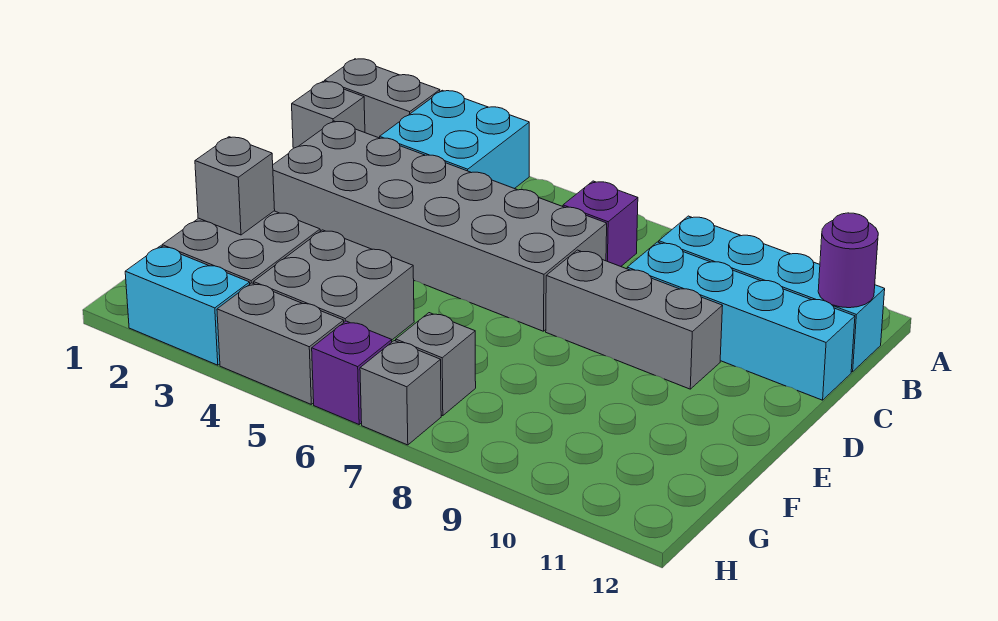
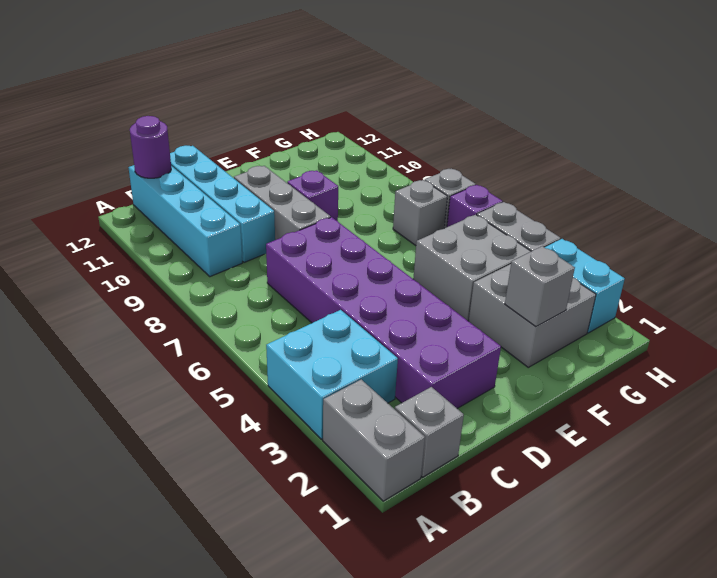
purple 1x1 brick [563,181,638,266] -> purple 1x1 brick moved to [287,170,338,221]
grey 2x6 brick [273,121,607,331] -> purple 2x6 brick [266,217,501,408]

